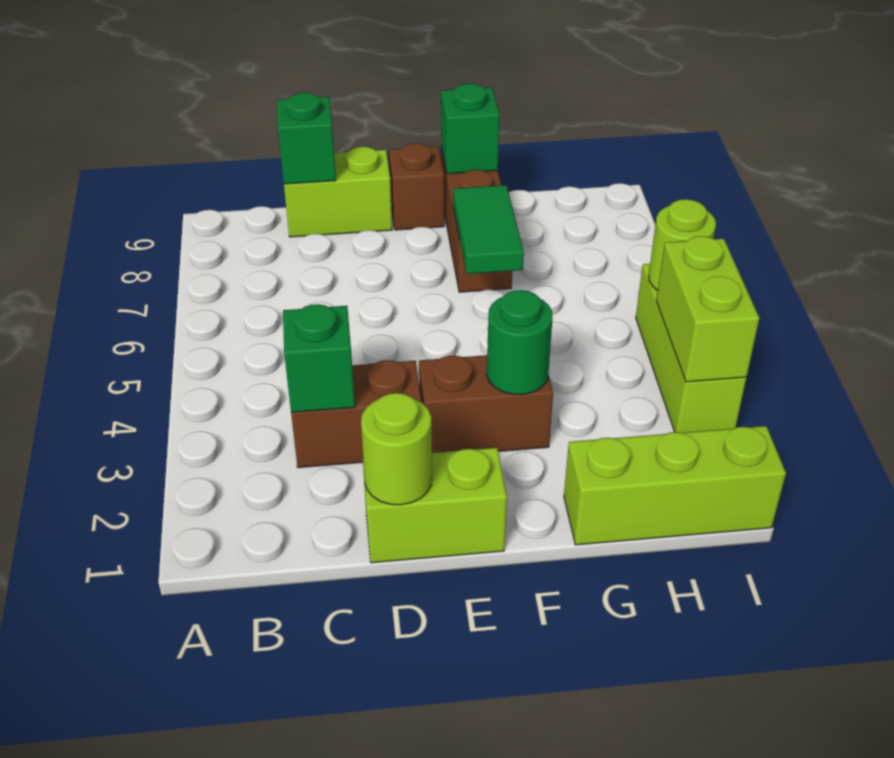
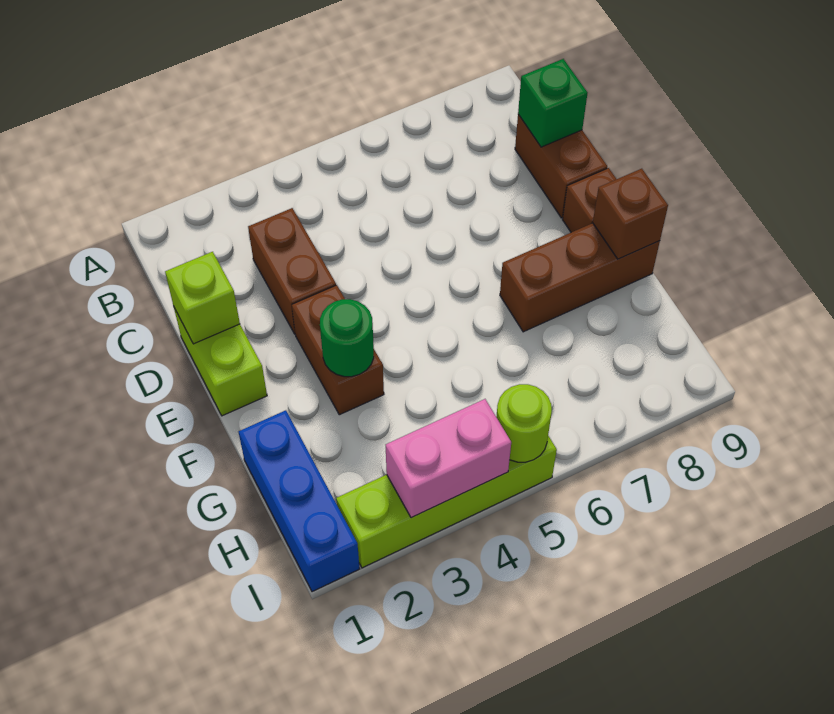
green 1x1 brick [283,304,355,412] -> none
lime 1x2 brick [284,147,392,237] -> brown 1x2 brick [515,114,607,218]
lime 1x1 round brick [361,393,432,505] -> lime 1x1 brick [165,252,240,344]
green 1x2 tile [453,185,524,274] -> none
green 1x1 brick [441,84,500,174] -> brown 1x1 brick [593,169,668,259]
lime 1x3 brick [564,426,786,545] -> blue 1x3 brick [239,410,359,592]
lime 1x3 brick [636,264,746,433] -> lime 1x4 brick [336,436,557,568]
lime 1x2 brick [656,236,759,382] -> pink 1x2 brick [386,399,511,518]

